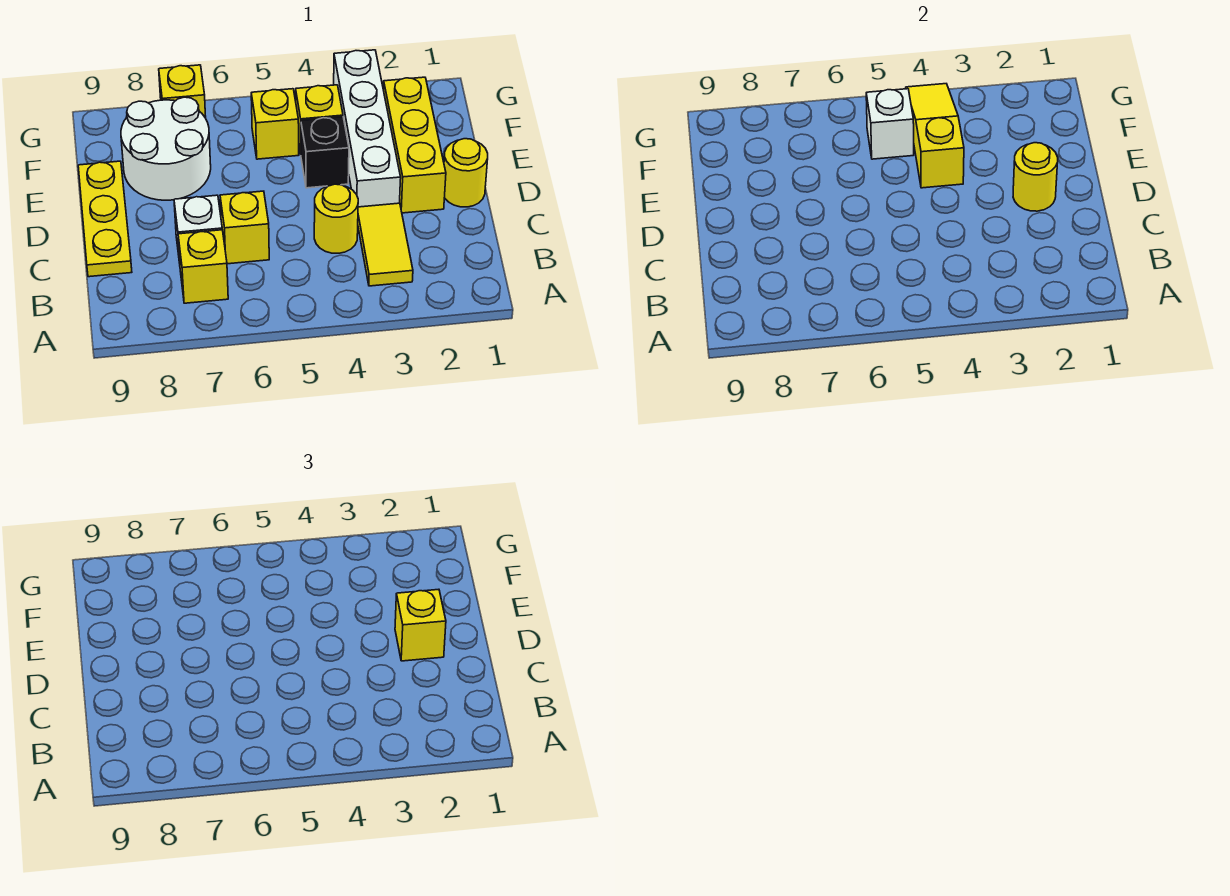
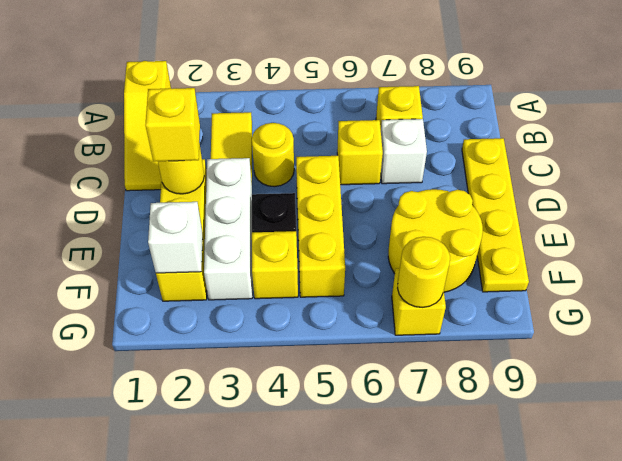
yellow 1x3 plate [78,161,132,277] -> yellow 1x4 plate [462,138,529,292]
yellow 1x1 round brick [444,139,488,207] -> yellow 1x1 round brick moved to [397,237,450,308]
white 1x4 brick [334,50,401,207] -> white 1x3 brick [204,158,252,300]
yellow 1x3 slope [906,84,964,188] -> yellow 1x3 slope moved to [124,61,171,191]
white 2x2 round brick [121,97,211,200] -> yellow 2x2 round brick [388,189,483,292]
yellow 1x1 brick [251,89,299,159] -> yellow 1x3 brick [296,156,345,297]
white 1x1 brick [866,89,914,159] -> white 1x1 brick moved to [148,202,203,273]

